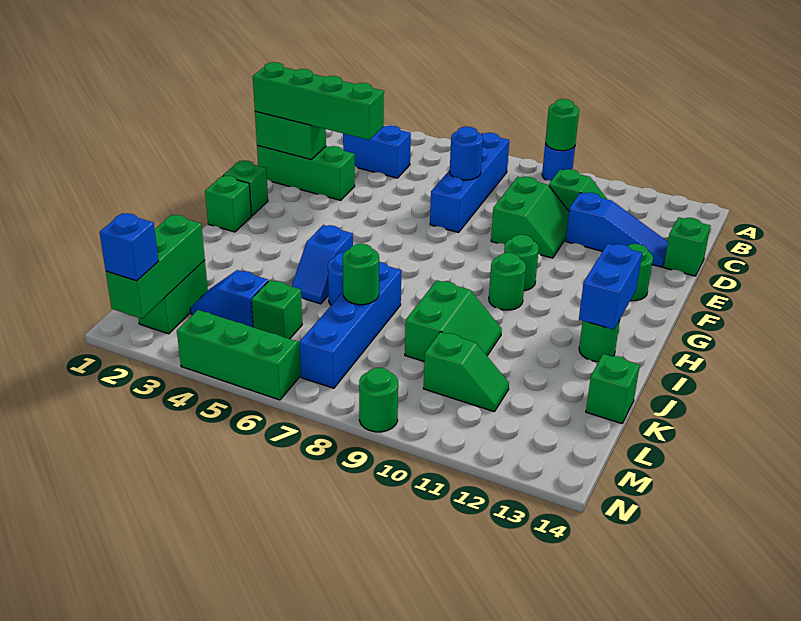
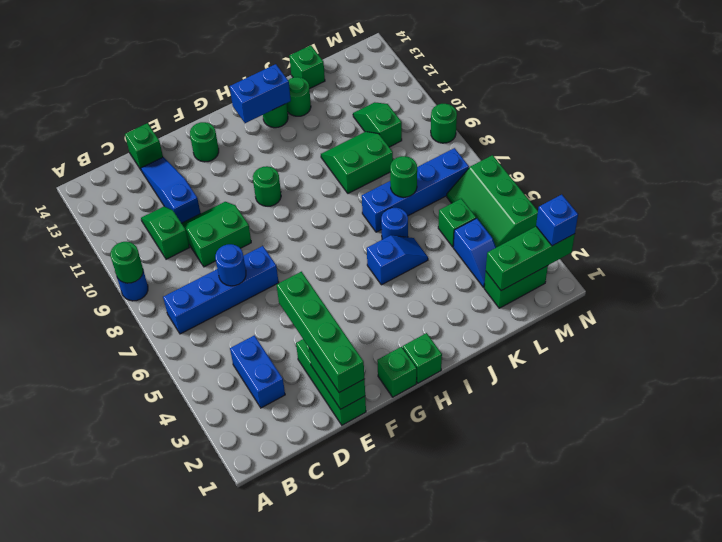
green 1x1 round brick [489,253,526,310] -> green 1x1 round brick moved to [287,77,311,116]

